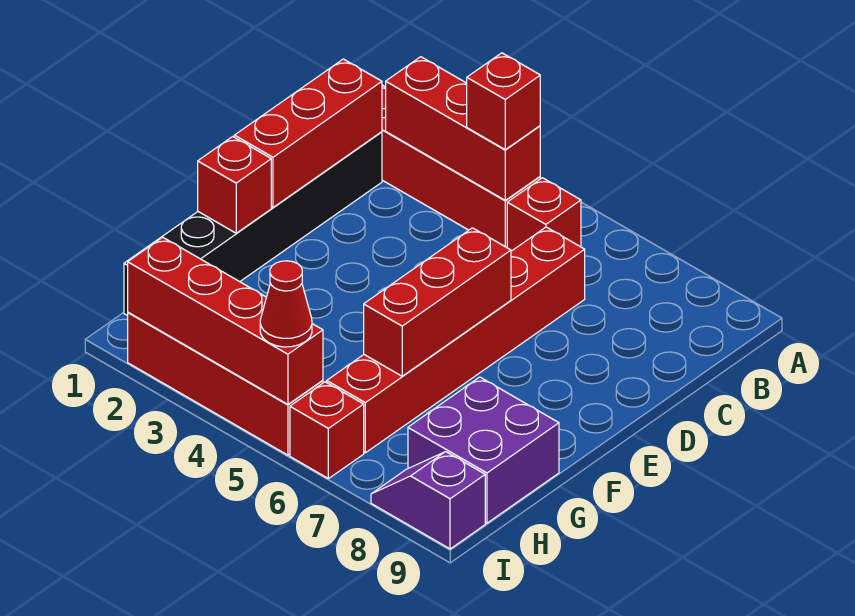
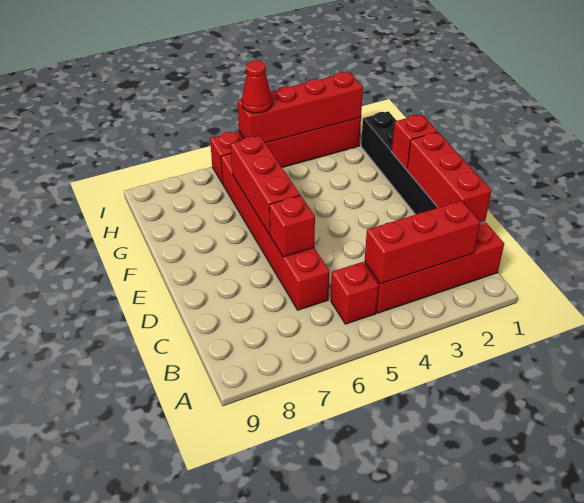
red 1x1 brick [467,53,540,150] -> red 1x1 brick moved to [269,195,315,257]
purple 2x2 brick [408,377,559,523] -> none
purple 1x2 slope [371,452,485,549] -> none

